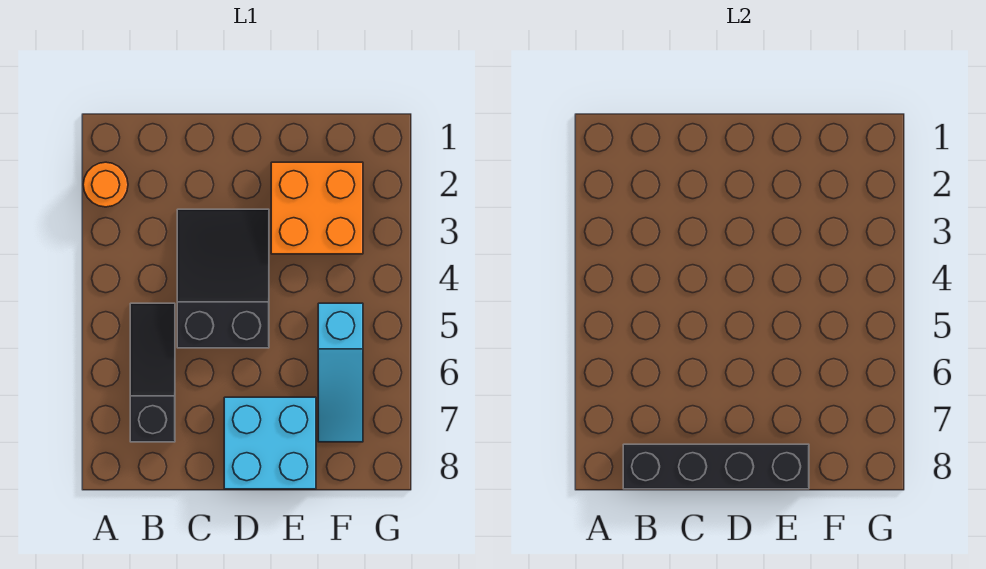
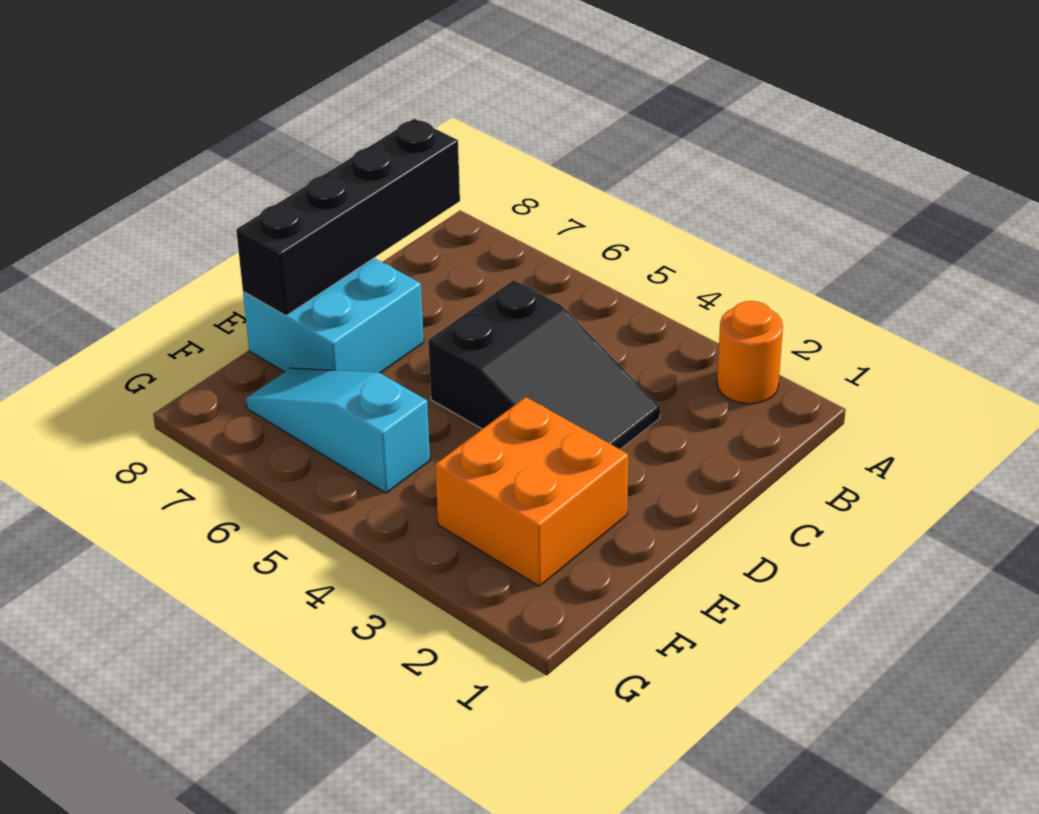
black 1x3 slope [130,303,175,442] -> none

